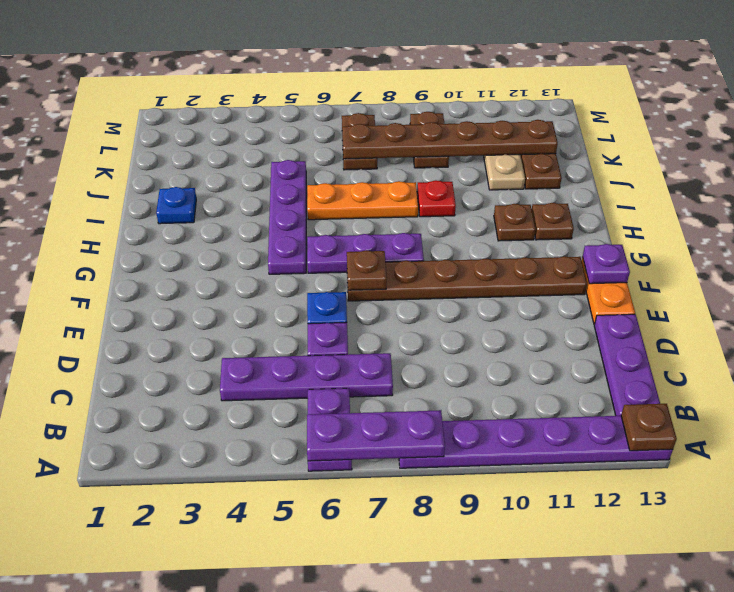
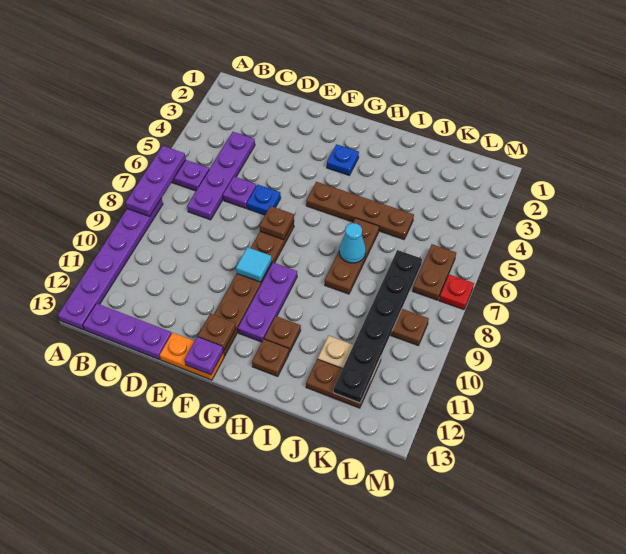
brown 1x1 plate [621,404,677,451] -> brown 1x1 plate moved to [198,313,236,351]
none -> cyan 1x1 tile [236,247,272,282]
purple 1x4 plate [268,160,306,274] -> brown 1x4 plate [306,182,414,240]
purple 1x3 plate [307,233,424,273] -> purple 1x3 plate moved to [238,263,297,342]
blue 1x1 plate [156,187,196,224] -> blue 1x1 plate moved to [327,144,359,175]
orange 1x3 plate [307,181,418,220] -> brown 1x3 plate [325,218,379,294]
none -> cyan 1x1 cone [339,223,366,263]
red 1x1 plate [417,180,456,217] -> red 1x1 plate moved to [439,275,474,310]
brown 1x2 plate [342,113,377,170] -> brown 1x2 plate turned to [413,244,456,300]
brown 1x6 plate [342,120,558,159] -> black 1x6 plate [334,250,422,403]

